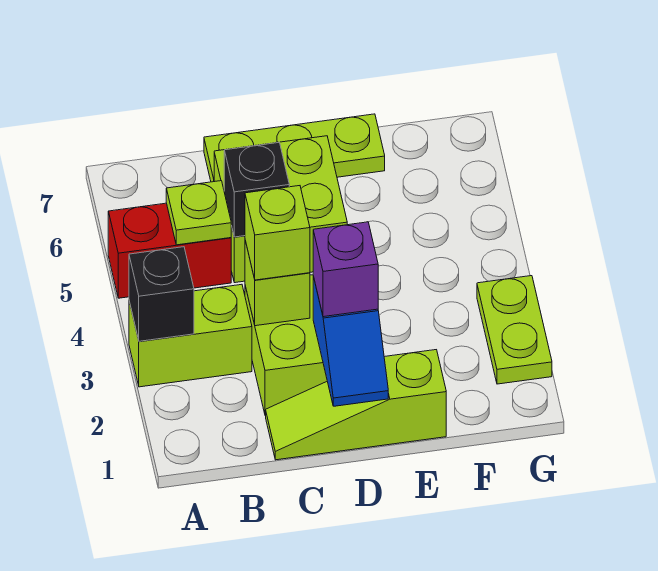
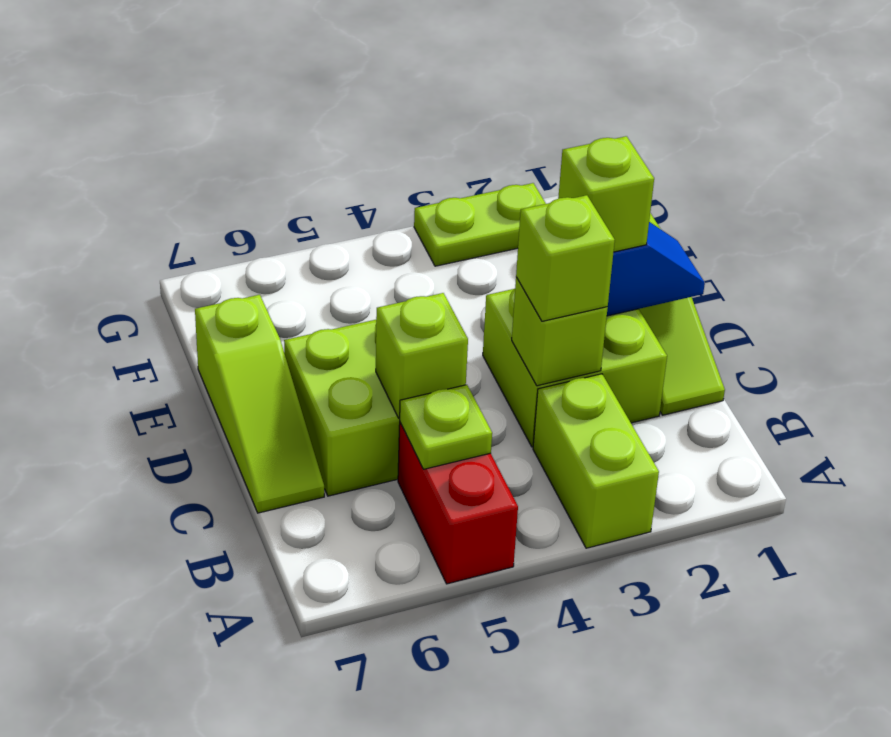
black 1x1 brick [129,247,194,341] -> none
black 1x1 brick [224,142,289,237] -> lime 1x1 brick [376,293,468,418]
lime 1x3 plate [204,114,385,182] -> lime 1x3 slope [195,295,324,513]
purple 1x1 brick [313,222,378,317] -> lime 1x1 brick [558,136,654,252]

